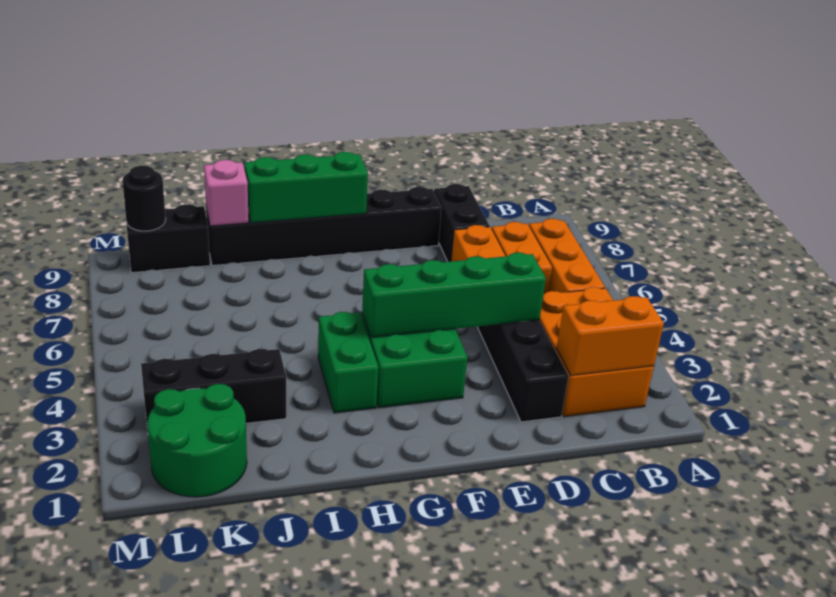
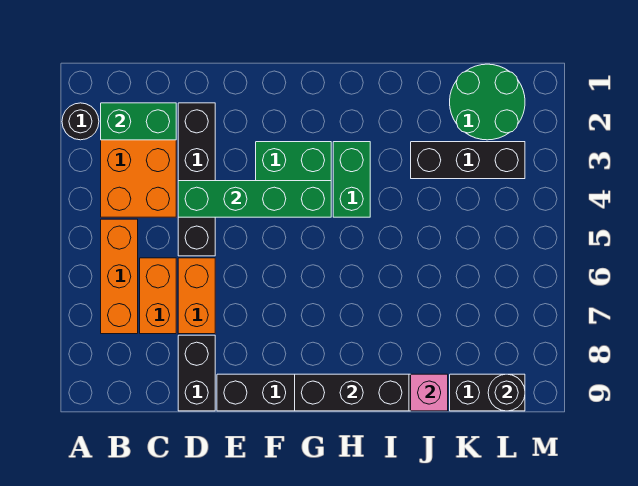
none -> black 1x1 round brick [62,103,99,140]
orange 1x2 brick [556,296,664,375] -> green 1x2 brick [101,103,176,140]
green 1x3 brick [244,152,368,223] -> black 1x3 brick [295,374,409,411]

